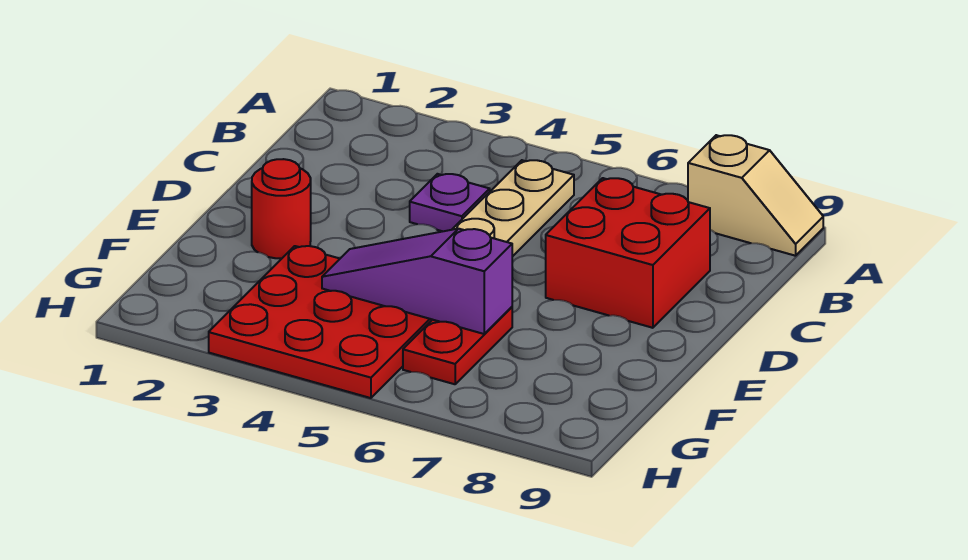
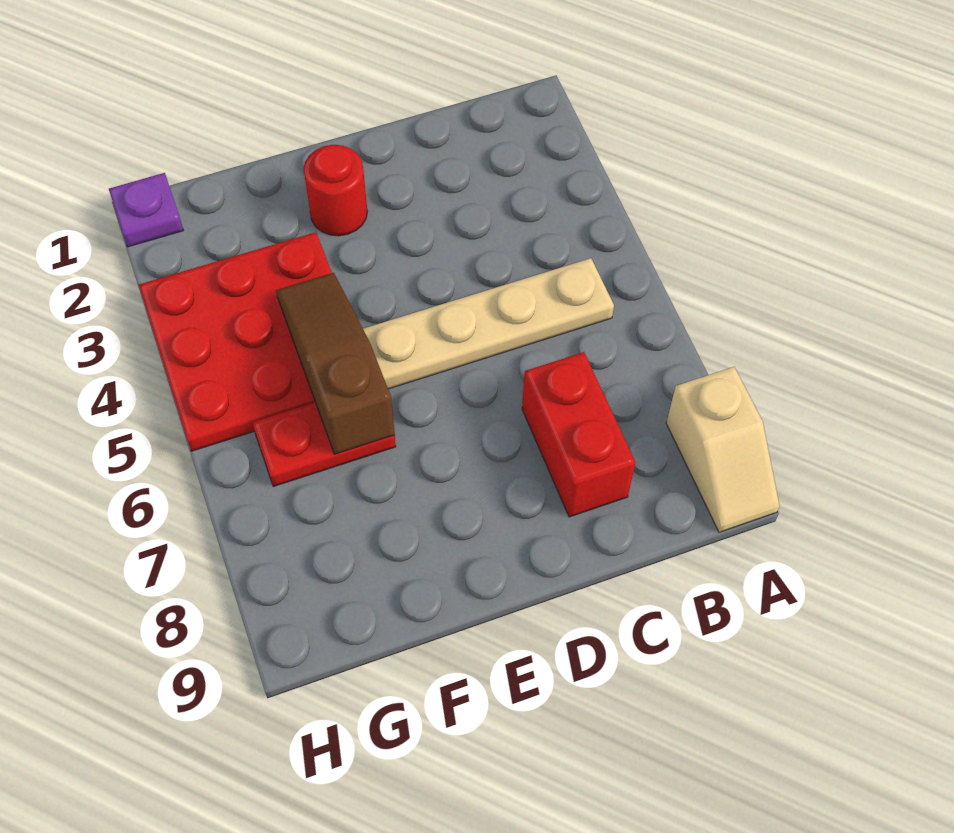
purple 1x1 plate [410,174,490,231] -> purple 1x1 plate moved to [109,173,183,247]
red 2x2 brick [546,178,710,328] -> red 1x2 brick [522,352,635,517]
purple 1x3 slope [322,229,512,334] -> brown 1x3 slope [276,273,395,454]

